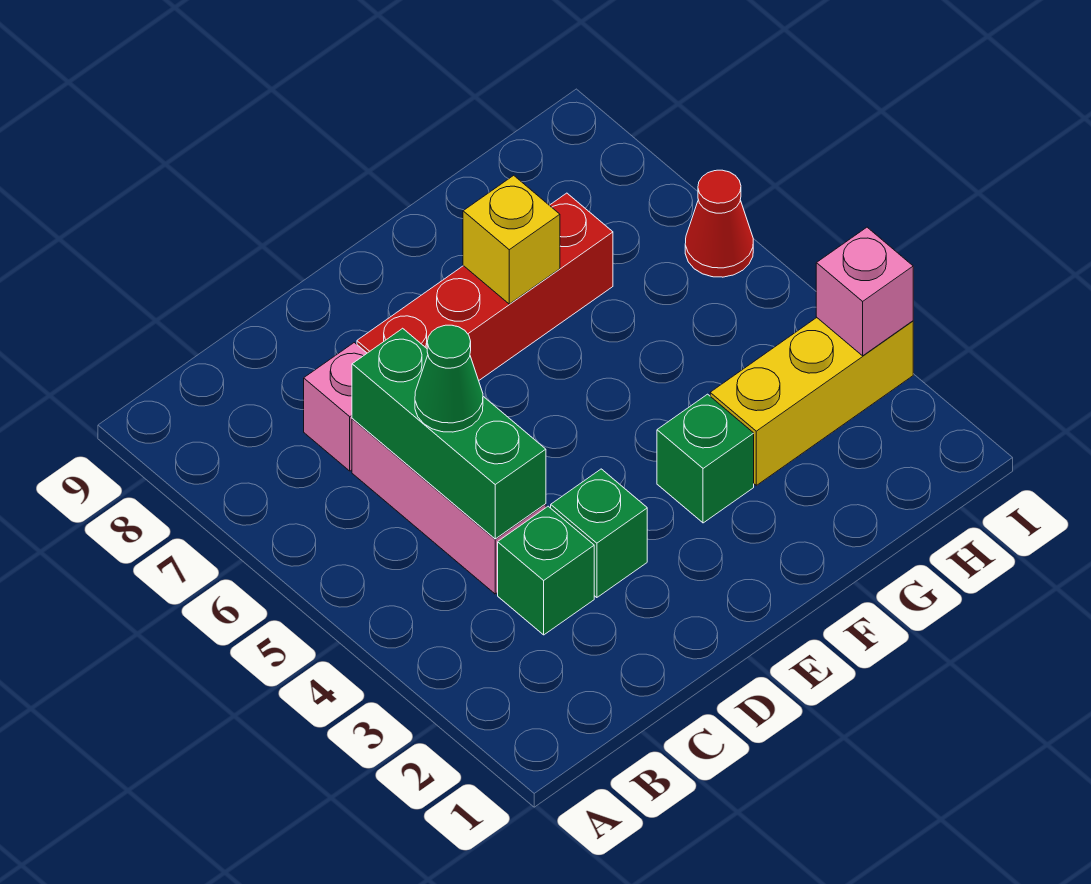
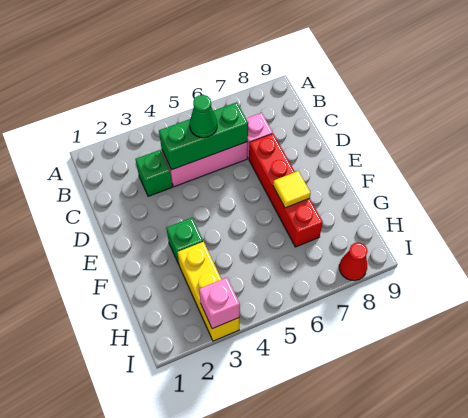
green 1x1 brick [551,469,647,598] -> none
yellow 1x1 brick [463,175,560,304] -> yellow 1x1 tile [273,171,311,208]
red 1x1 cone [685,170,753,277] -> red 1x1 cone moved to [339,242,368,281]

